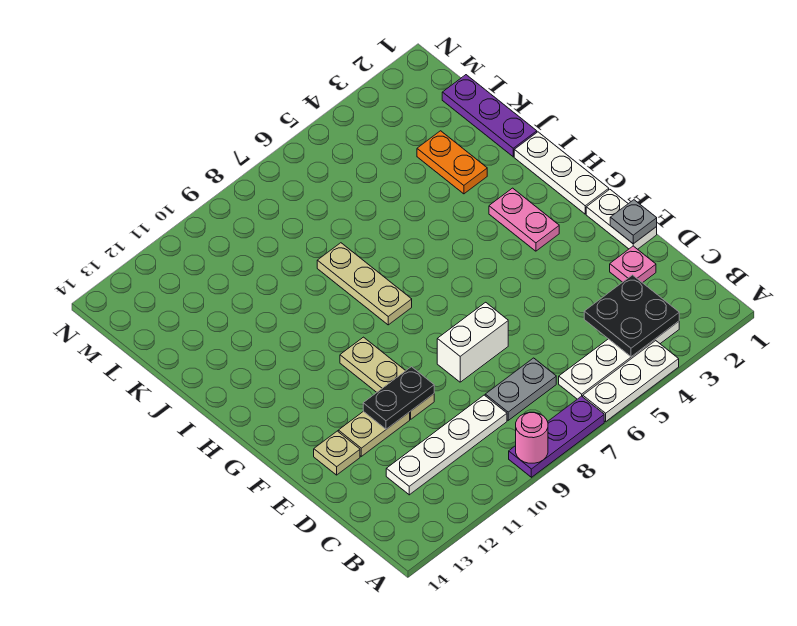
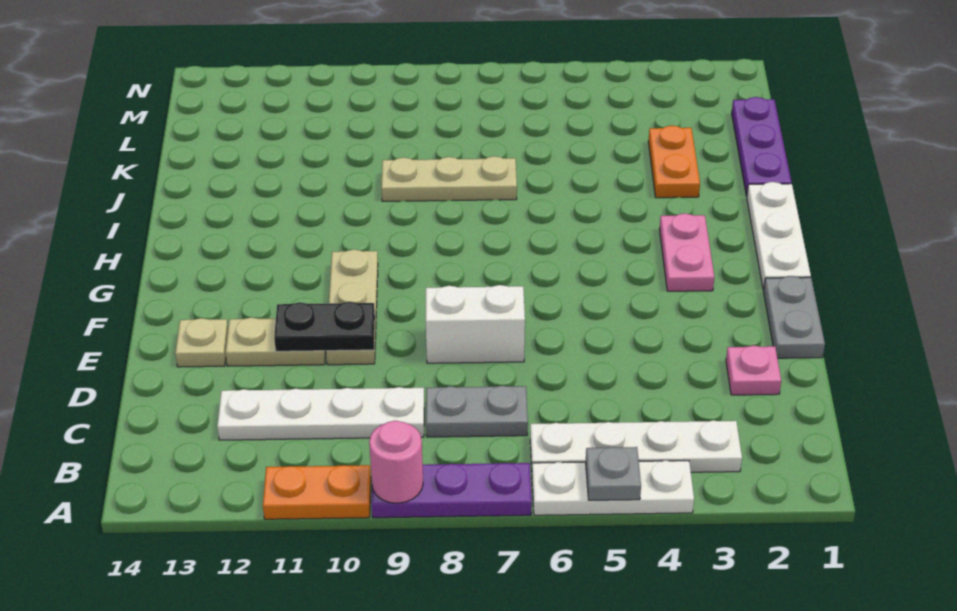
none -> orange 1x2 plate [263,465,371,519]
black 2x2 plate [584,275,679,357] -> none
white 1x2 plate [586,189,657,249] -> grey 1x2 plate [763,276,825,358]
grey 1x1 plate [610,200,657,244] -> grey 1x1 plate moved to [586,447,641,500]
tan 1x3 plate [317,243,412,325] -> tan 1x3 plate turned to [381,156,517,201]

